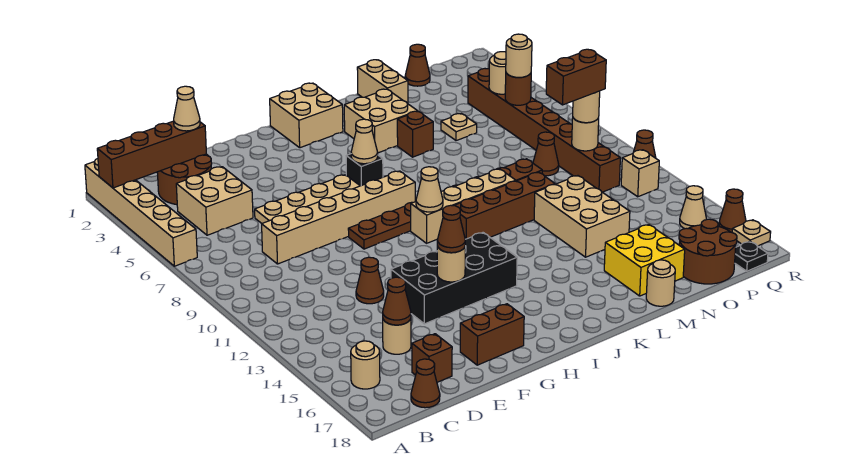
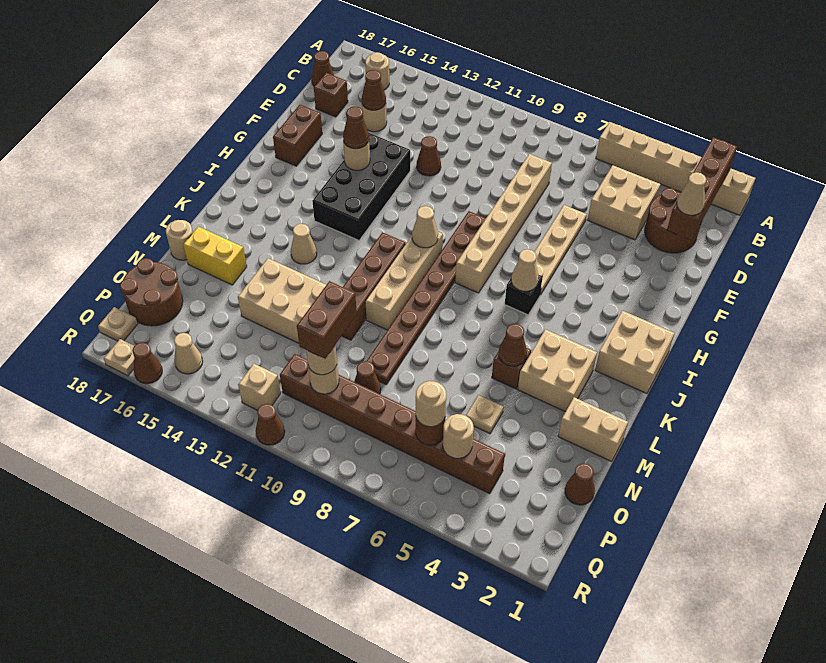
none -> tan 1x1 cone [291,224,317,264]
none -> brown 1x1 cone [499,324,527,366]
yellow 2x2 brick [604,225,685,296] -> yellow 1x2 brick [183,227,247,285]
black 1x1 plate [735,242,768,271] -> tan 1x1 plate [98,307,138,341]

